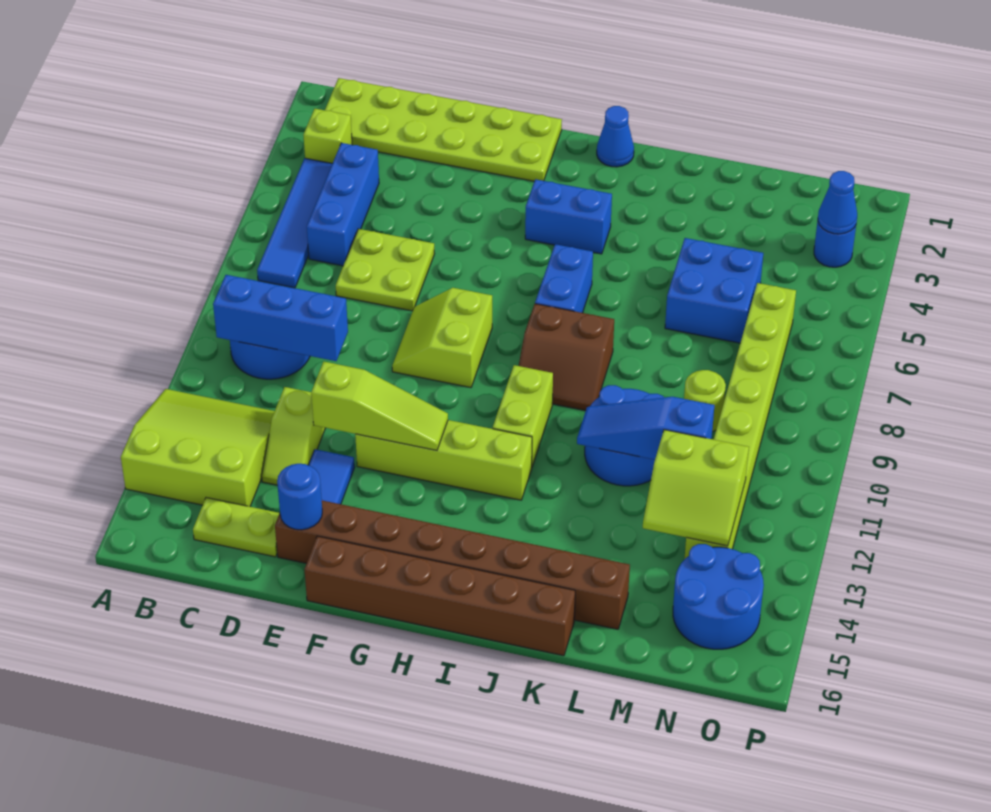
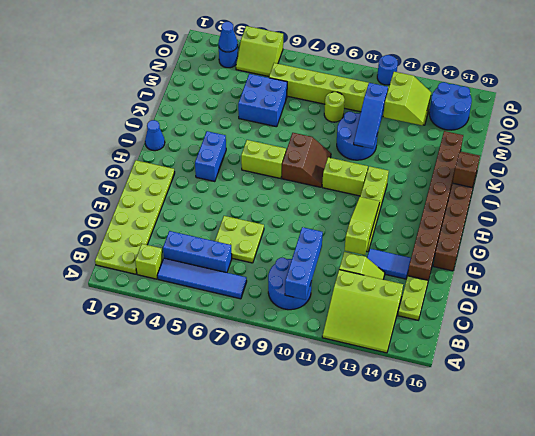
lime 3x3 slope [121,389,275,507] -> lime 3x3 slope turned to [322,270,403,353]
blue 1x1 round brick [277,464,322,530] -> blue 1x1 round brick moved to [377,55,398,85]
lime 2x2 slope [392,288,492,388] -> lime 2x2 slope moved to [236,26,283,76]
blue 1x2 brick [535,244,593,313] -> lime 1x2 brick [241,140,286,178]
none -> brown 1x1 brick [453,152,479,188]

